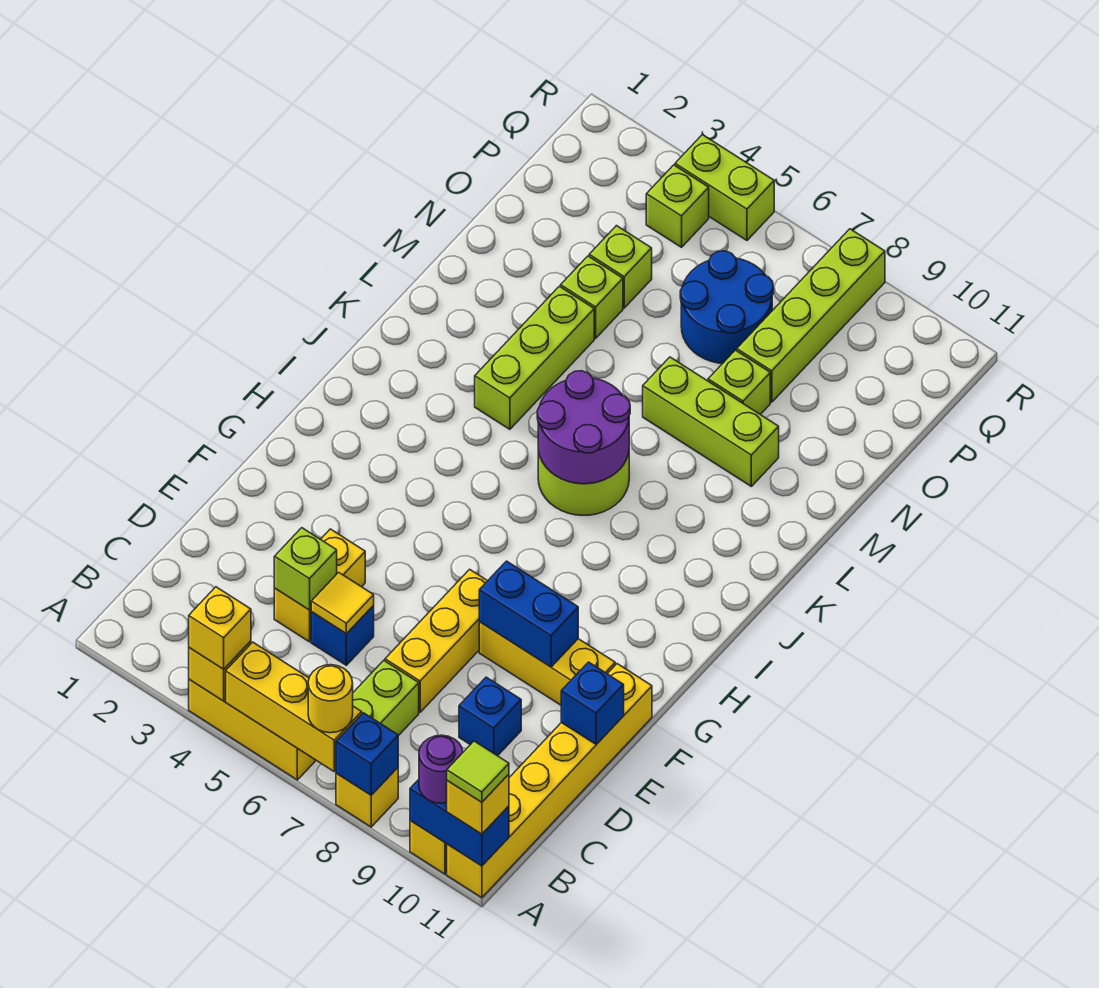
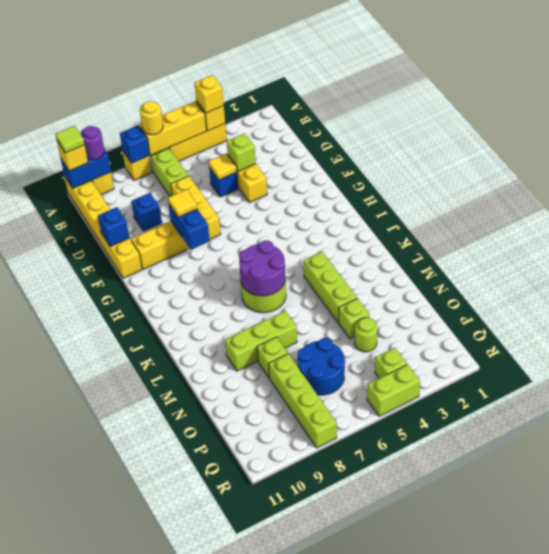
blue 1x2 brick [479,561,578,667] -> blue 1x2 brick turned to [169,205,210,250]
none -> yellow 1x1 tile [168,189,197,217]
lime 1x1 brick [589,226,652,308] -> lime 1x1 round brick [355,318,377,352]

